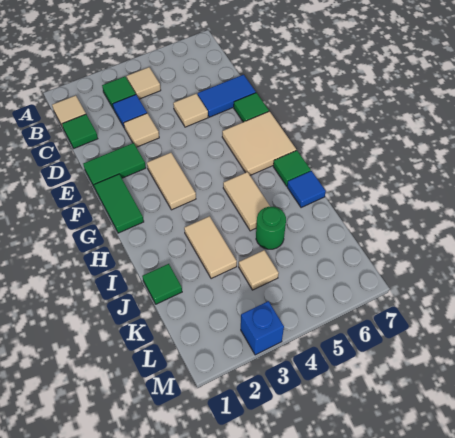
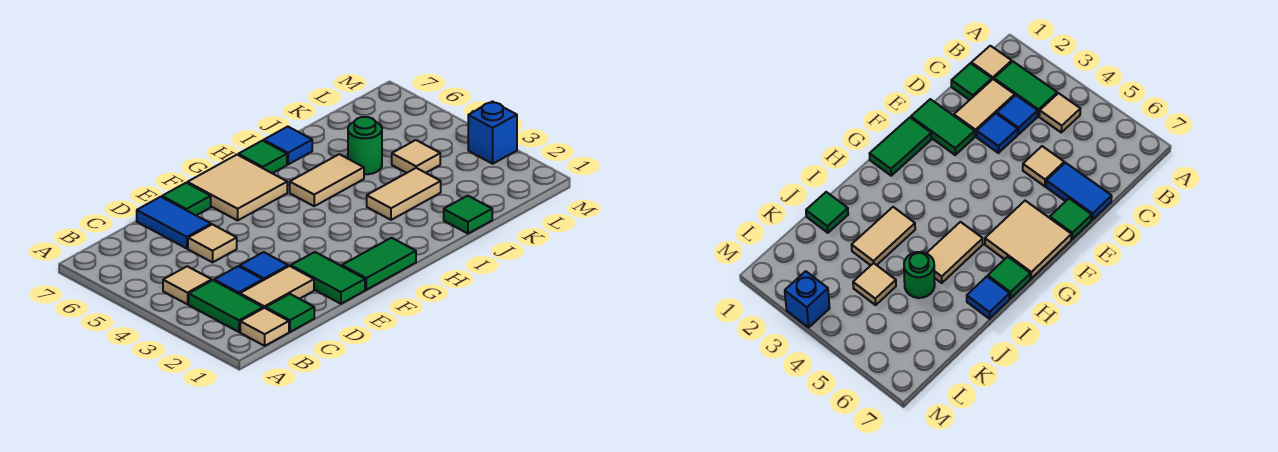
green 1x1 tile [102,77,136,109] -> green 1x2 tile [189,280,263,332]
tan 1x1 tile [124,113,159,147] -> blue 1x1 tile [240,252,288,280]
tan 1x2 tile [147,153,196,210] -> tan 1x2 tile moved to [240,266,314,308]

